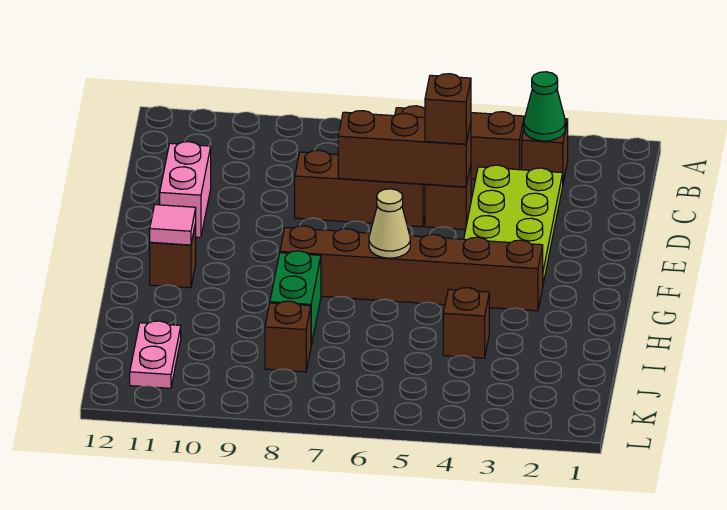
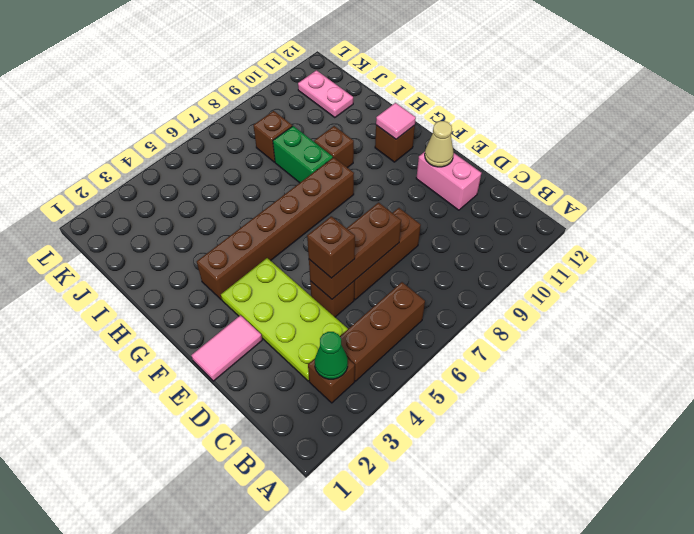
none -> pink 1x2 tile [191,315,262,381]
tan 1x1 cone [369,189,410,258] -> tan 1x1 cone moved to [425,121,454,167]
brown 1x1 brick [443,288,489,358] -> brown 1x1 brick moved to [314,126,354,168]

